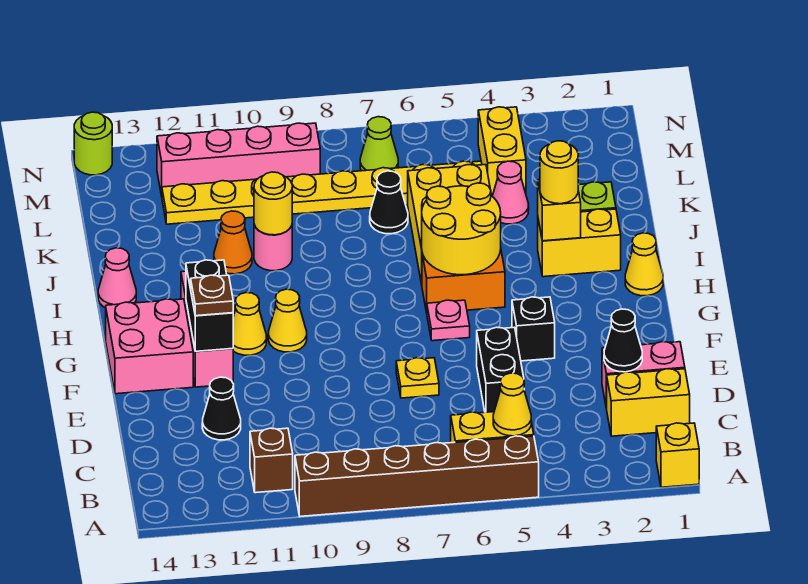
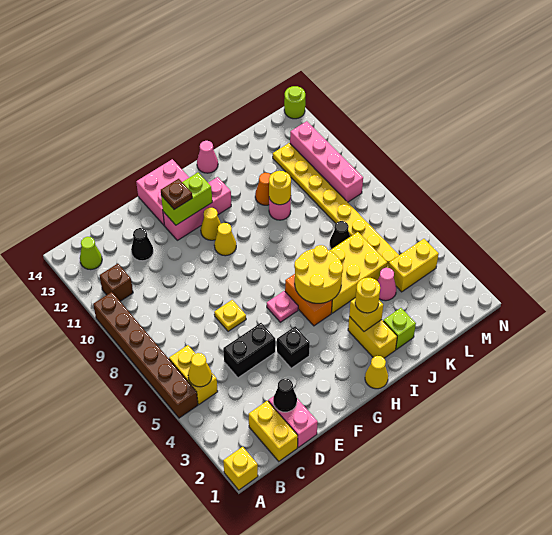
black 1x2 brick [186,260,233,351] -> lime 1x2 brick [161,173,212,225]
lime 1x1 cone [360,117,398,171] -> lime 1x1 cone moved to [80,237,102,270]

